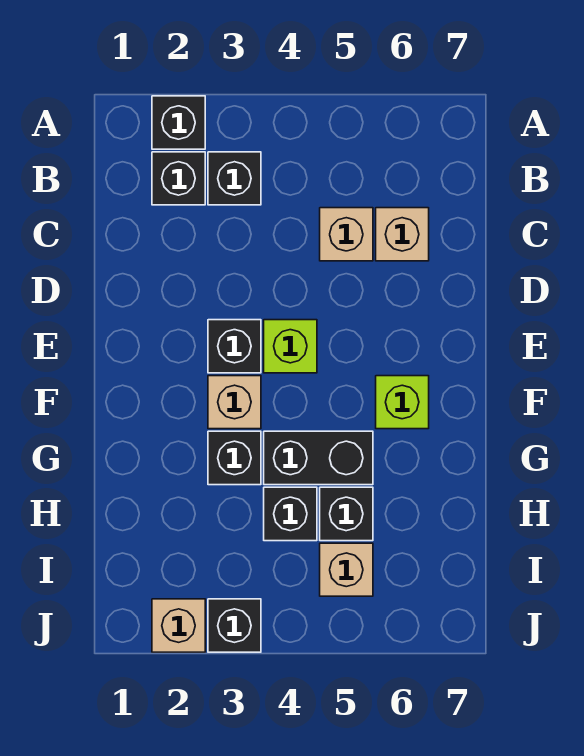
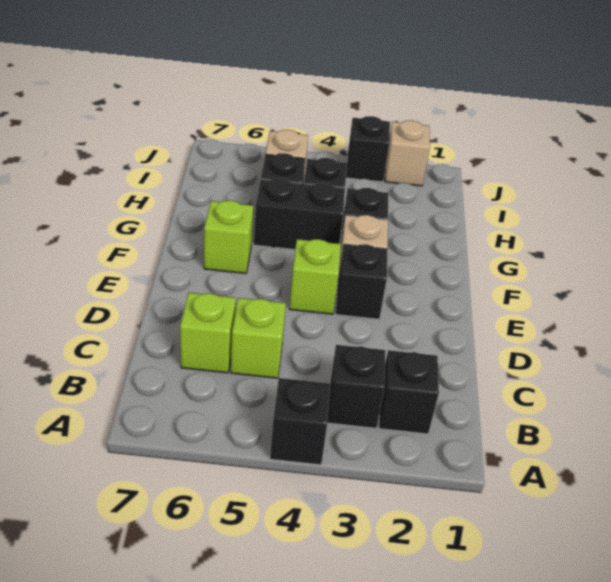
black 1x1 brick [152,96,205,149] -> black 1x1 brick moved to [270,378,330,465]
tan 1x1 brick [320,208,373,261] -> lime 1x1 brick [231,298,286,378]
tan 1x1 brick [376,208,429,261] -> lime 1x1 brick [180,293,236,373]

